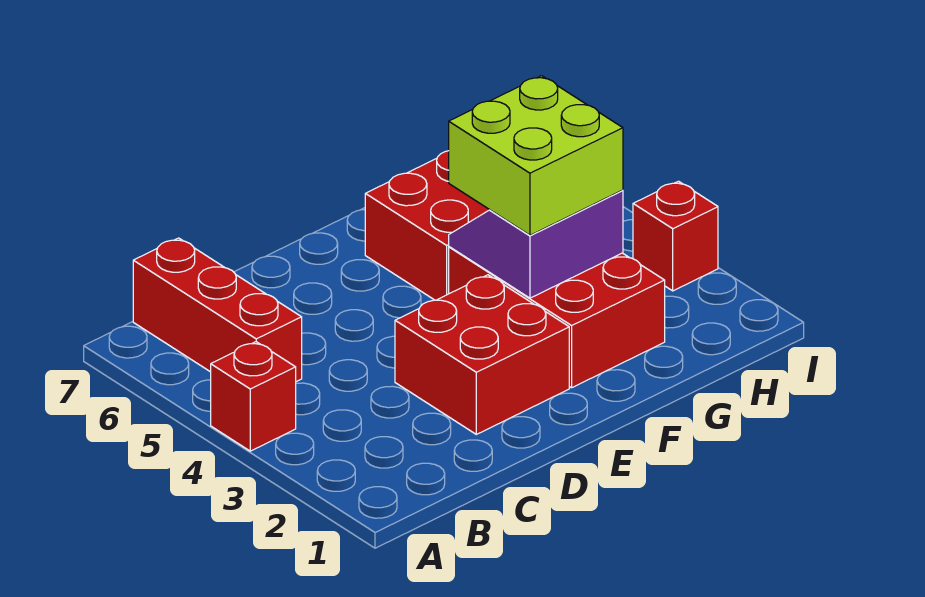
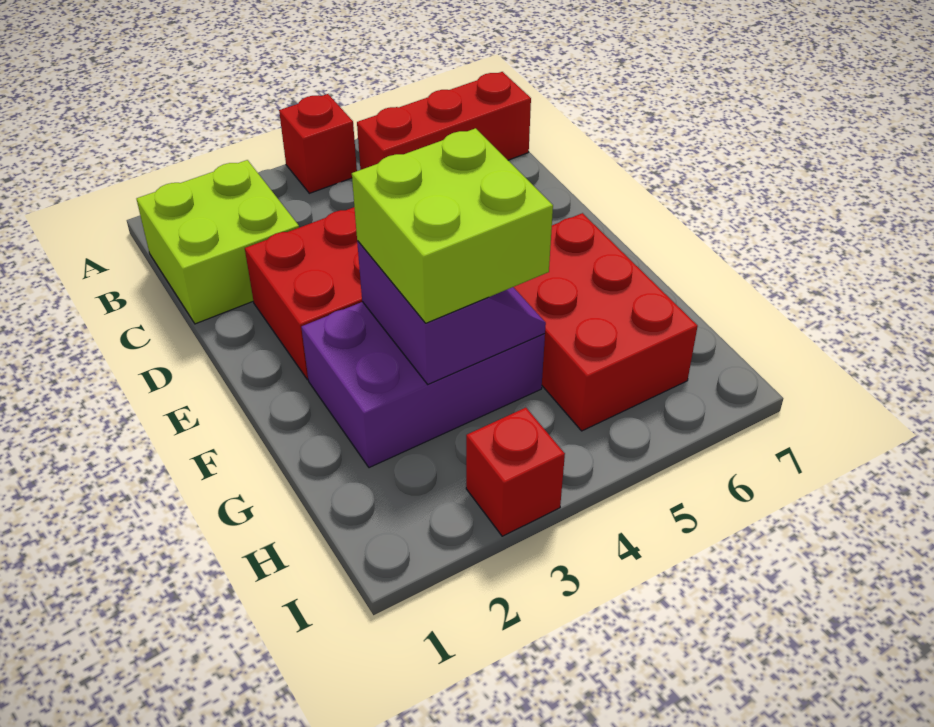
none -> lime 2x2 brick [137,160,299,324]
red 2x3 brick [449,247,665,388] -> purple 2x3 brick [301,302,545,468]

